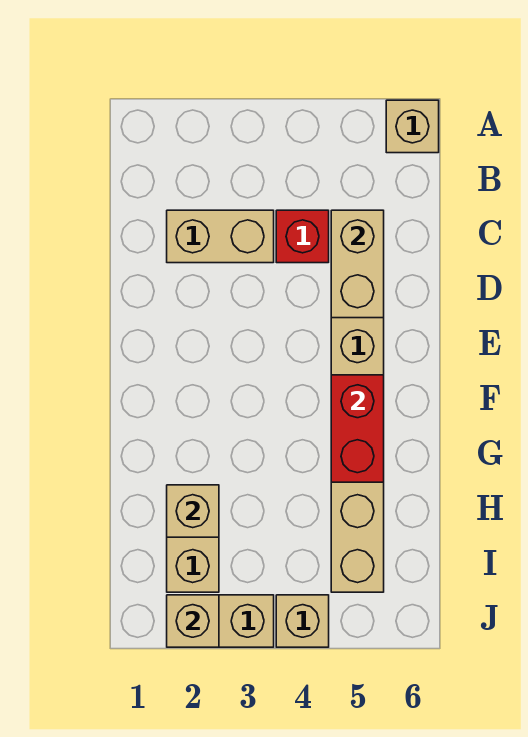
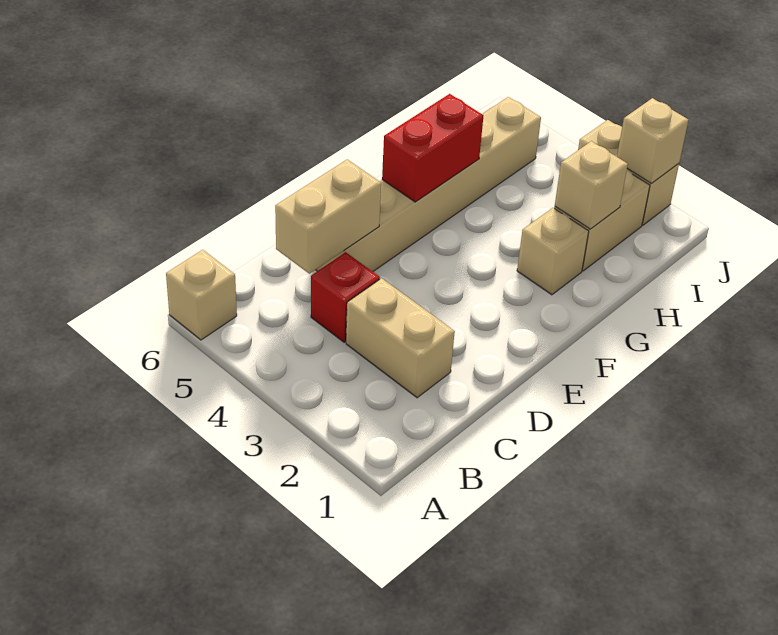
tan 1x1 brick [276,595,329,647] -> tan 1x1 brick moved to [517,208,589,295]

